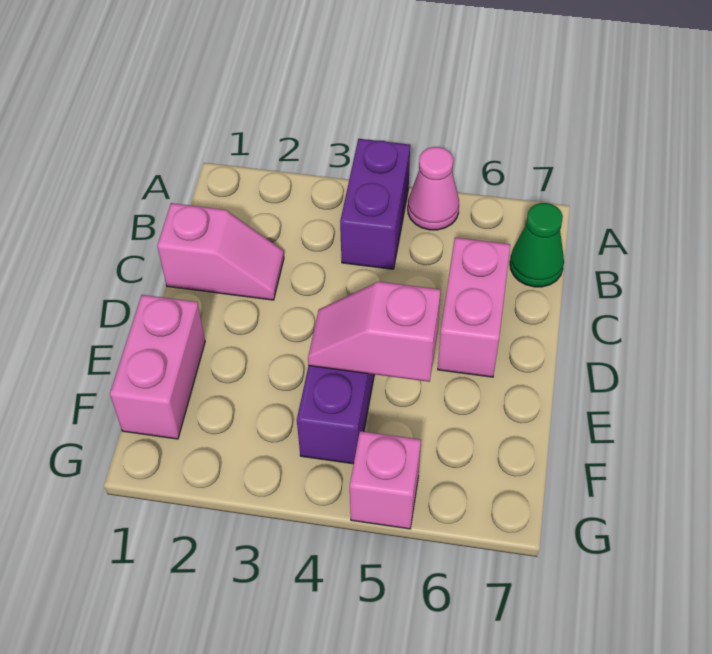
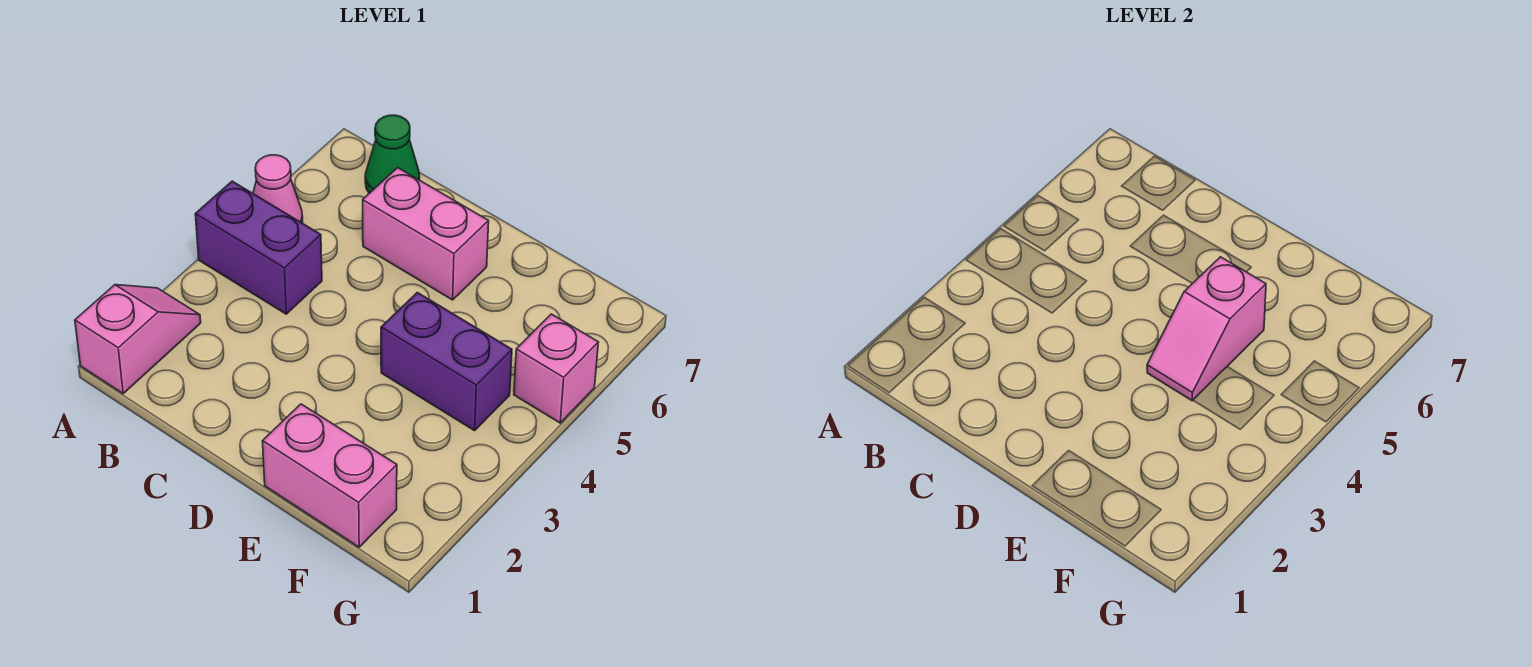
pink 1x2 slope [157,203,284,300] -> pink 1x2 slope moved to [75,285,201,394]

